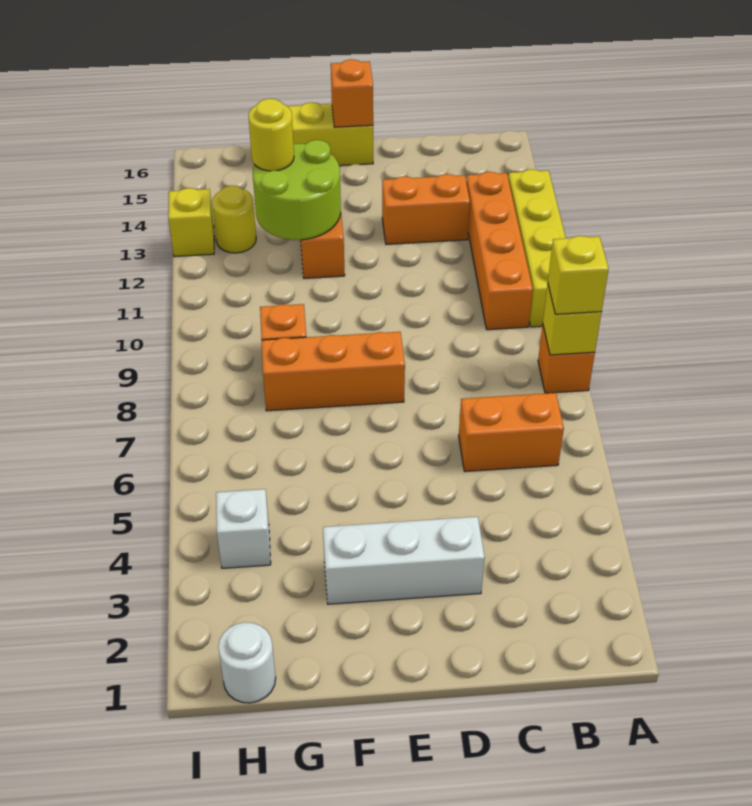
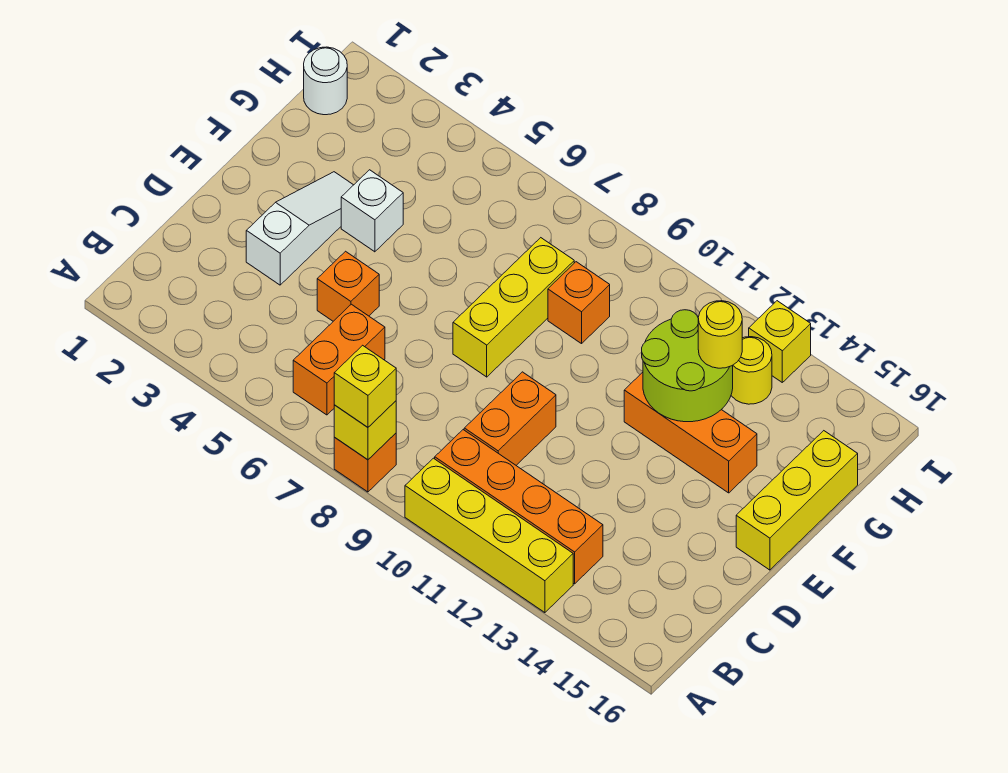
orange 1x2 brick [382,174,470,244] -> orange 1x2 brick moved to [464,372,556,465]
white 1x3 brick [323,517,485,604] -> white 1x3 slope [246,172,353,285]
orange 1x3 brick [261,332,405,411] -> yellow 1x3 brick [453,238,574,377]
orange 1x1 brick [331,59,373,127] -> orange 1x1 brick moved to [317,251,379,321]
white 1x1 brick [216,489,271,568] -> white 1x1 brick moved to [341,170,403,252]

